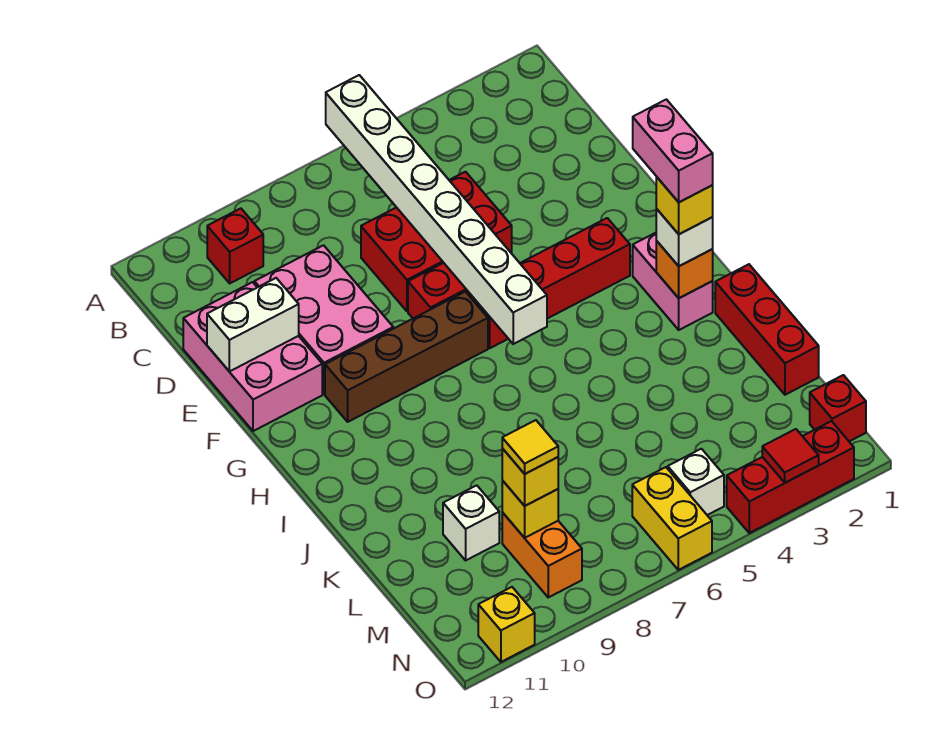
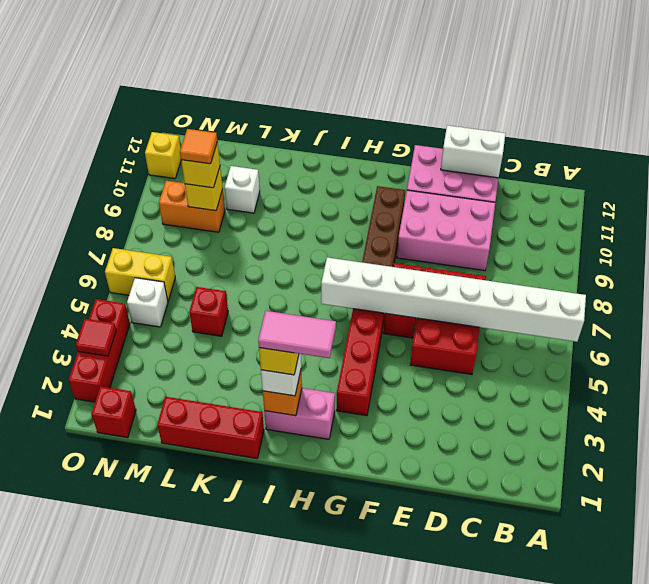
red 1x1 brick [207,208,263,283] -> red 1x1 brick moved to [189,287,228,336]
white 1x2 brick [207,278,299,372] -> white 1x2 brick turned to [441,125,505,178]
pink 1x2 brick [633,99,713,202] -> pink 1x2 tile [258,311,336,358]
yellow 1x1 tile [502,420,558,474] -> orange 1x1 tile [180,129,217,164]

